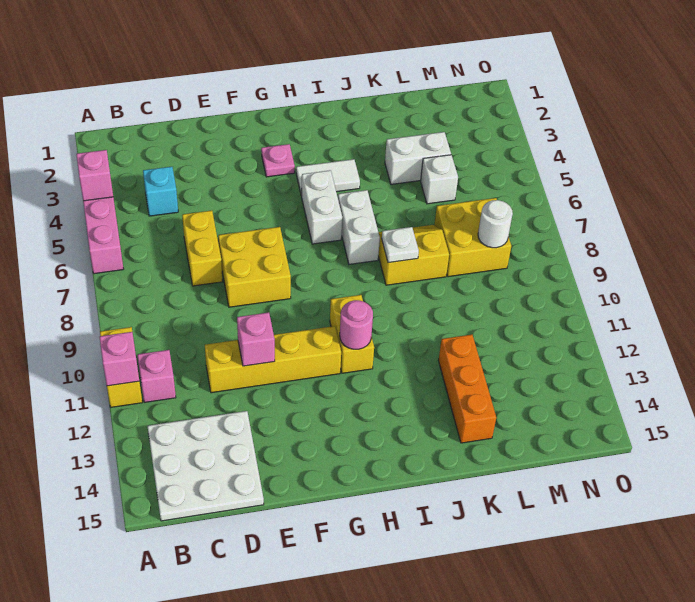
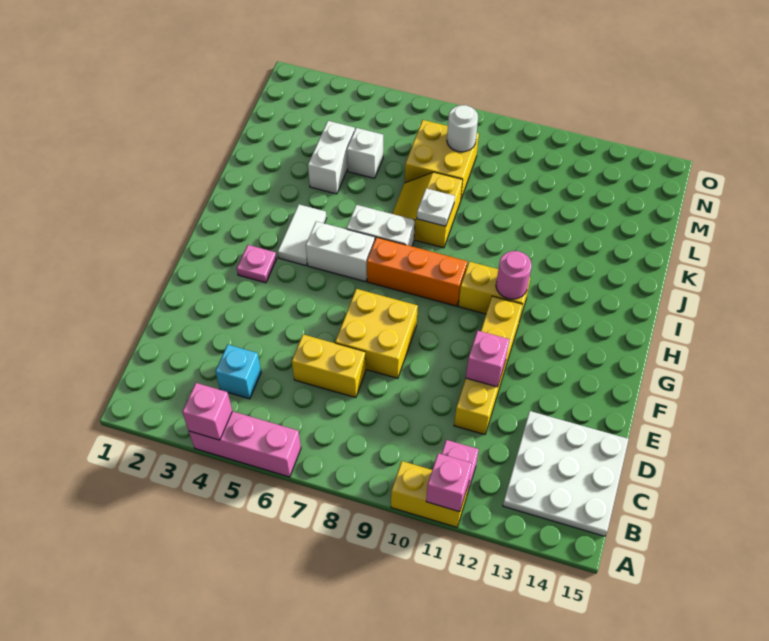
orange 1x3 brick [439,335,496,443] -> orange 1x3 brick moved to [367,237,467,306]

